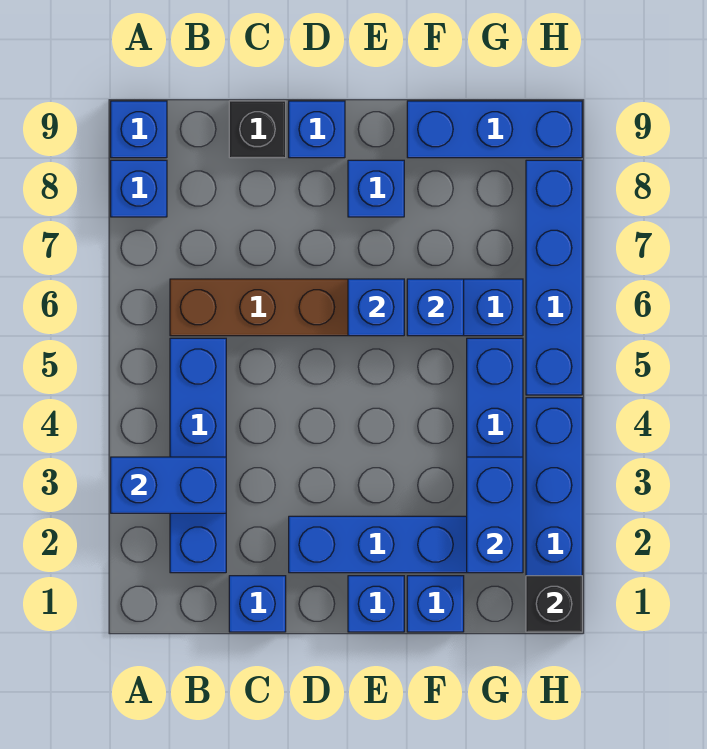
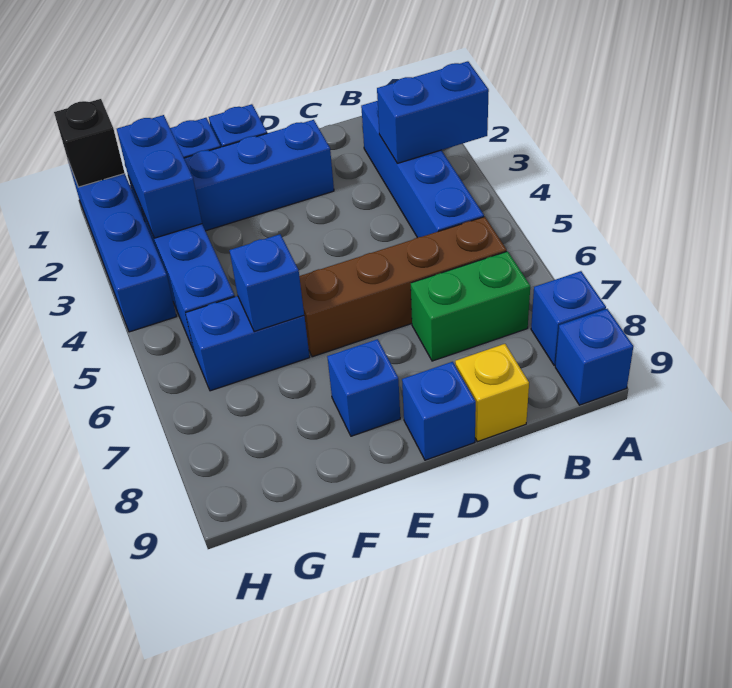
none -> green 1x2 brick [411,251,530,361]
blue 1x1 brick [229,576,286,632] -> none
black 1x1 brick [229,101,286,158] -> yellow 1x1 brick [455,344,529,442]
blue 1x1 brick [348,279,404,336] -> none
blue 1x3 brick [407,101,582,158] -> none
blue 1x4 brick [526,160,582,395] -> none

